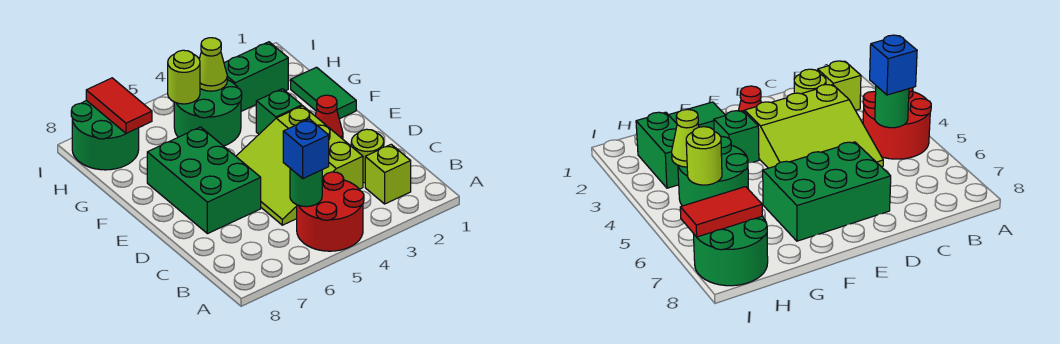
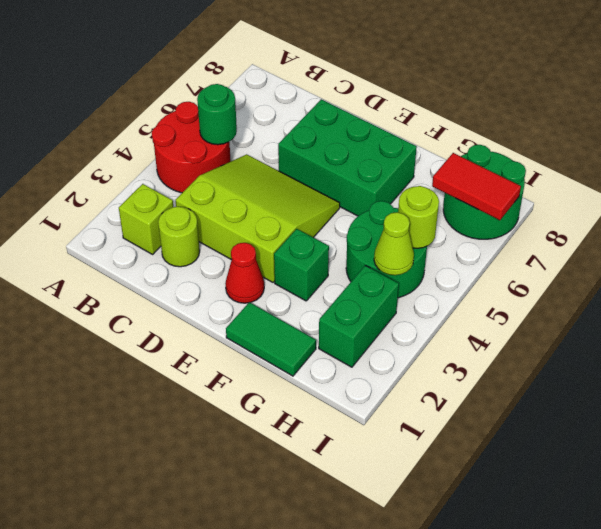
blue 1x1 brick [283,119,329,178] -> none

